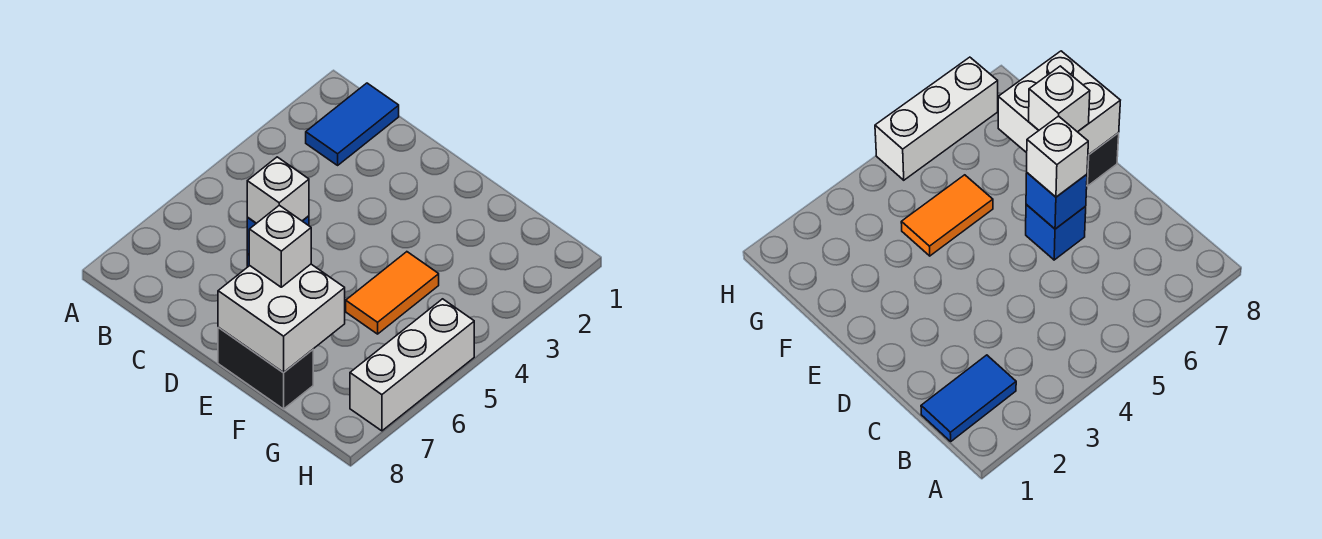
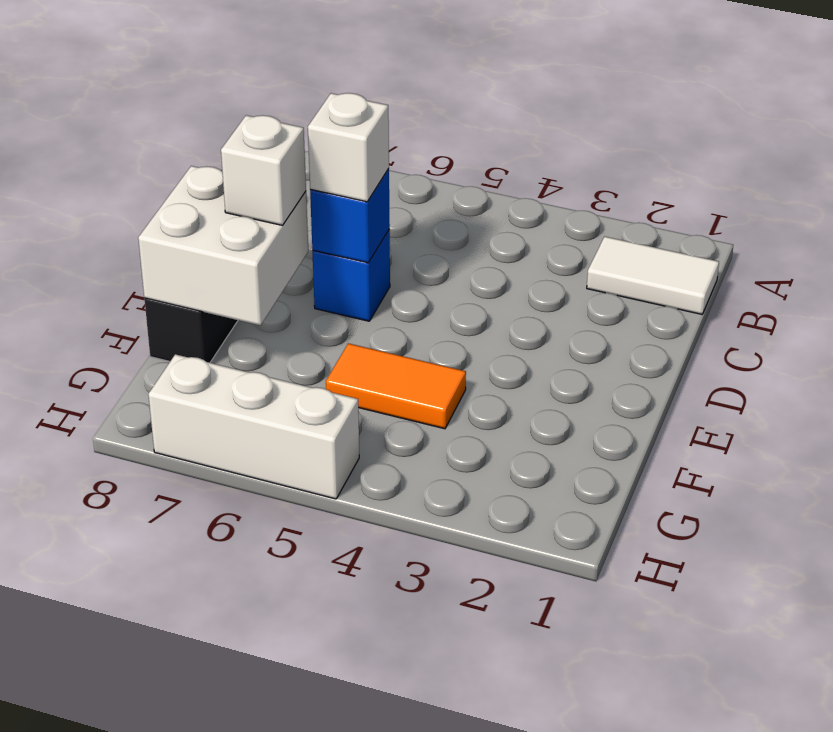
blue 1x2 tile [306,83,399,165] -> white 1x2 tile [587,237,719,314]

